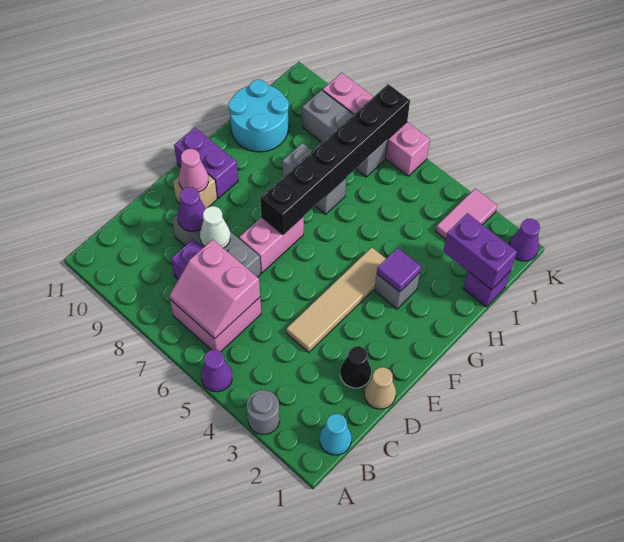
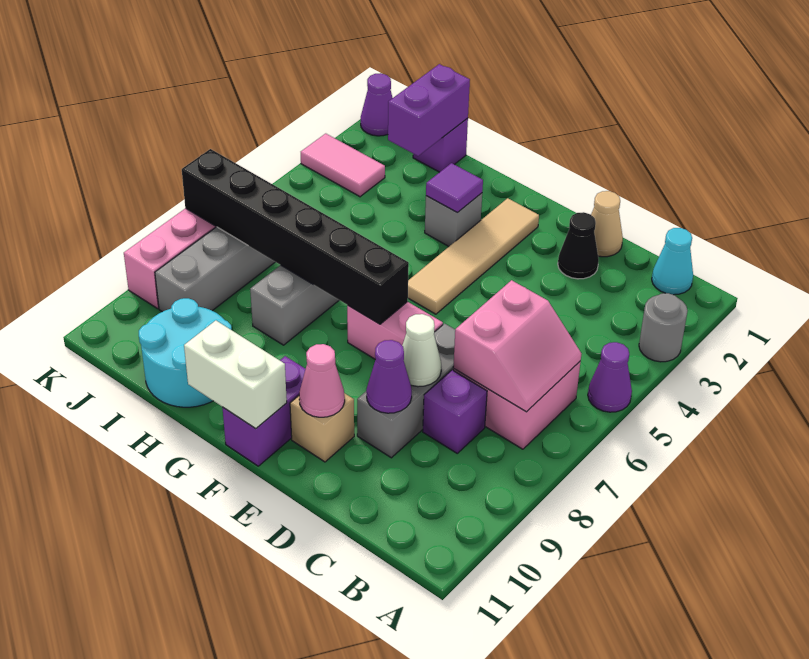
tan 1x4 tile [286,247,386,352] -> tan 1x4 tile turned to [408,198,539,314]
none -> white 1x2 brick [184,321,287,429]

